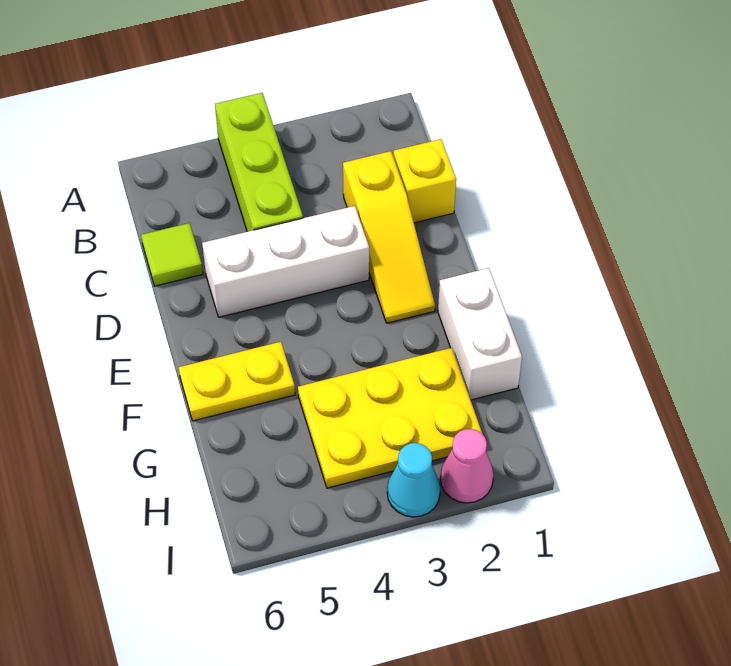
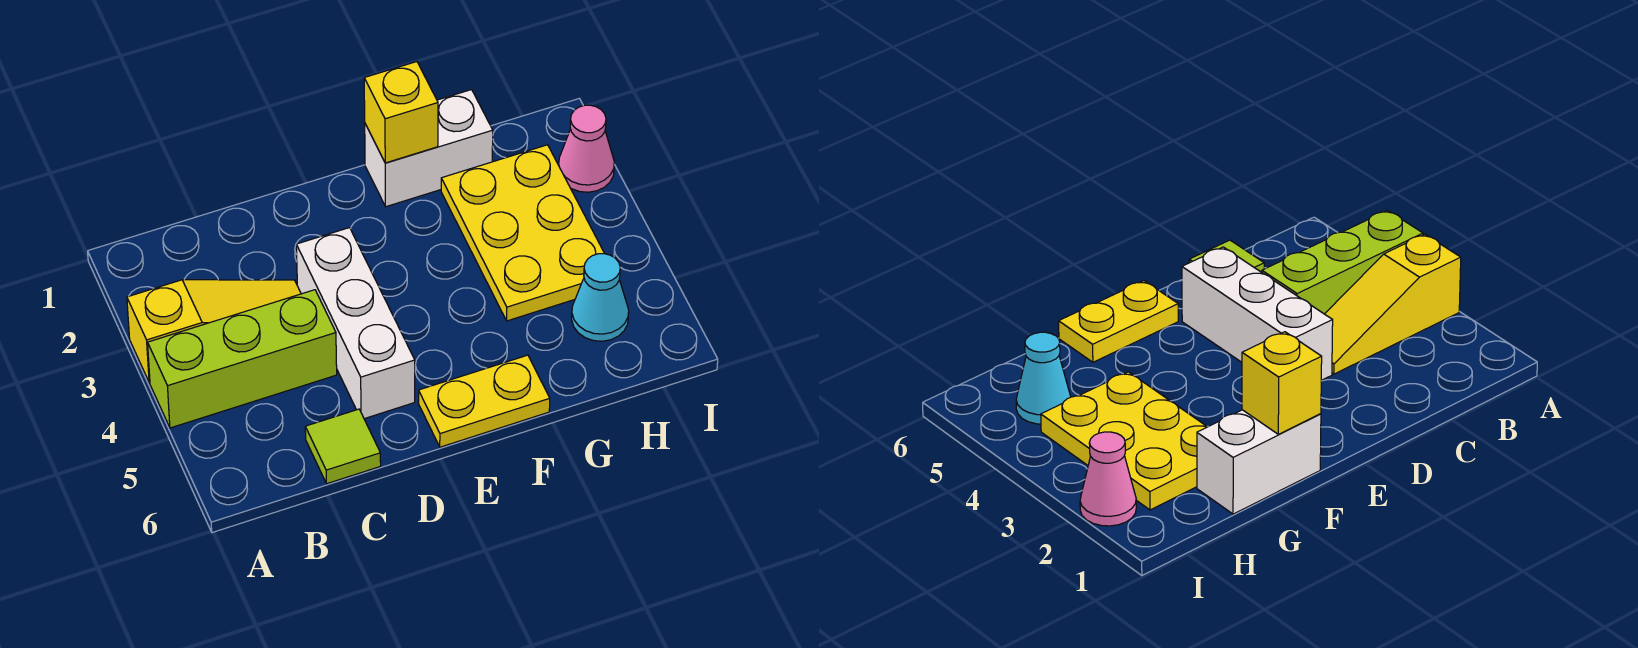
yellow 1x1 brick [393,139,456,223] -> yellow 1x1 brick moved to [364,62,438,163]
yellow 1x3 slope [343,151,435,323] -> yellow 1x3 slope moved to [127,280,301,383]
yellow 1x2 plate [179,342,295,421] -> yellow 1x2 plate turned to [419,355,550,447]
cyan 1x1 cone [387,443,440,517] -> cyan 1x1 cone moved to [572,254,629,341]

